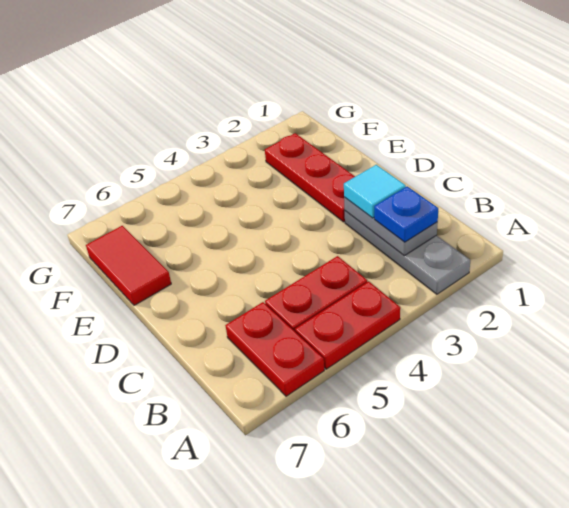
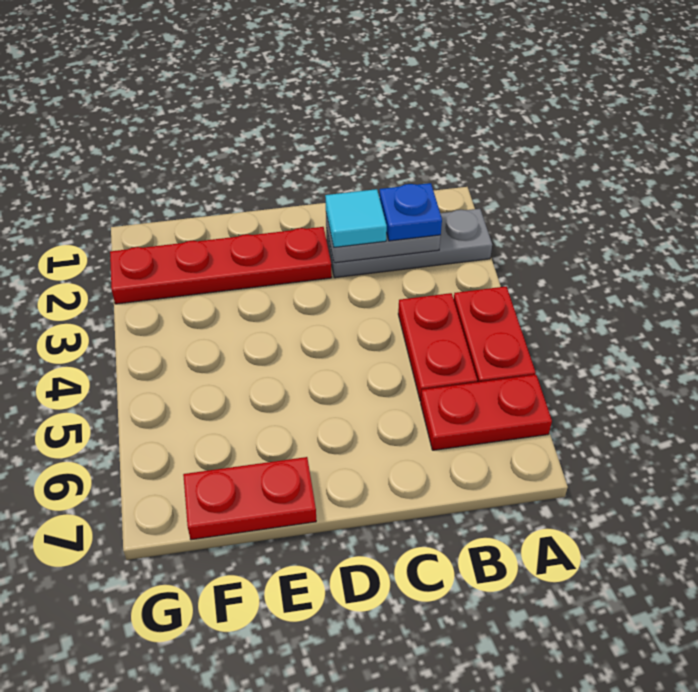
red 1x3 plate [265,133,355,222] -> red 1x4 plate [110,227,332,304]
red 1x2 tile [86,226,171,305] -> red 1x2 plate [183,457,316,540]

